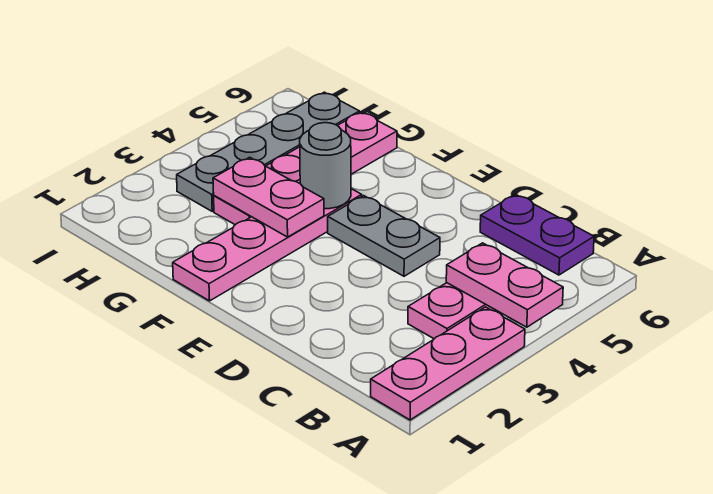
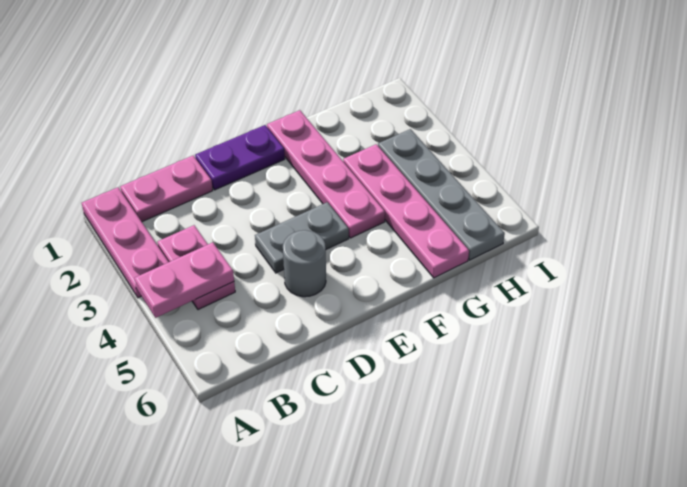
purple 1x2 plate [480,194,594,275] -> purple 1x2 plate moved to [195,125,285,190]
pink 1x2 plate [213,157,324,237] -> pink 1x2 plate moved to [120,156,213,222]
grey 1x1 round brick [300,123,351,209] -> grey 1x1 round brick moved to [283,230,326,297]

